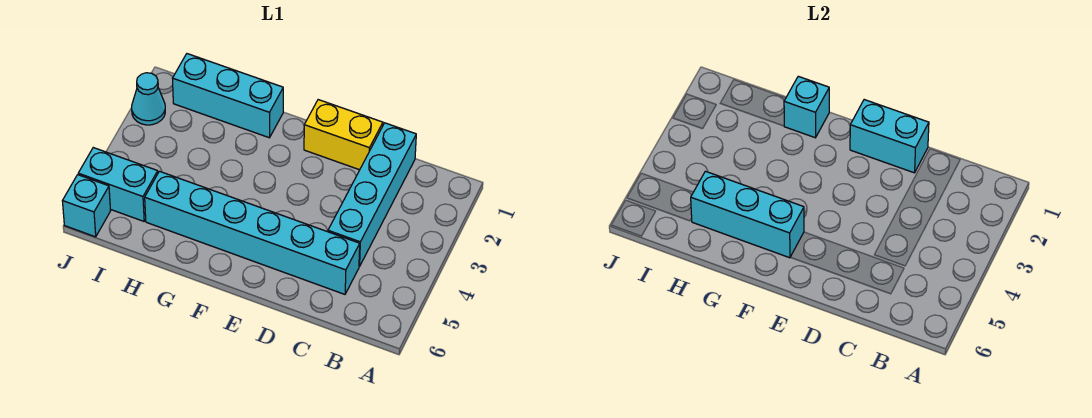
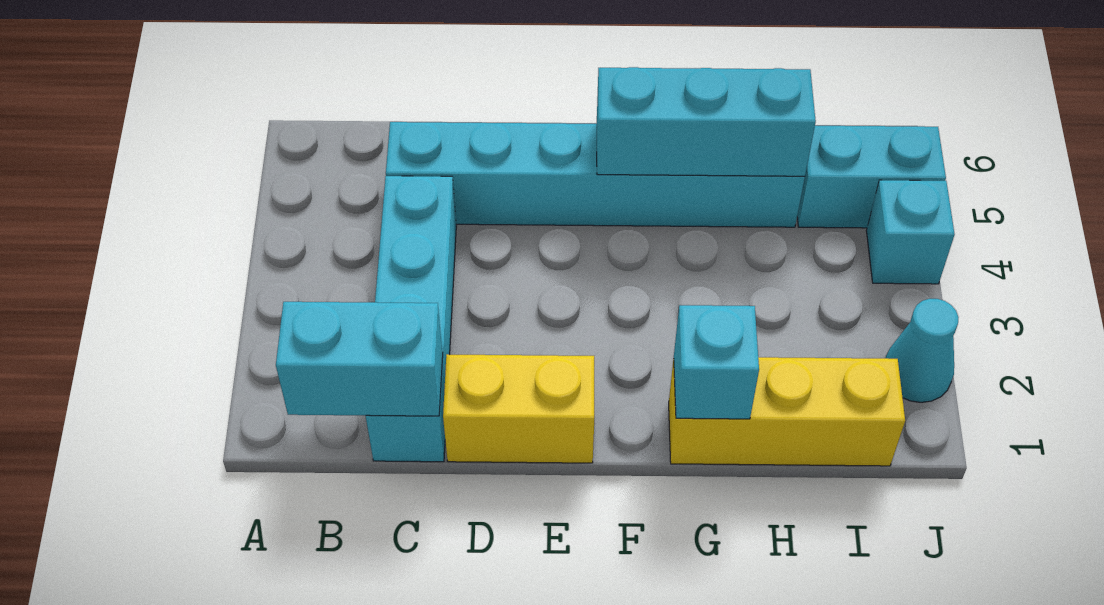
cyan 1x2 brick [850,100,929,173] -> cyan 1x2 brick moved to [276,302,443,416]
cyan 1x3 brick [173,54,283,138] -> yellow 1x3 brick [669,357,905,466]
cyan 1x1 brick [63,175,111,237] -> cyan 1x1 brick moved to [866,180,955,284]

